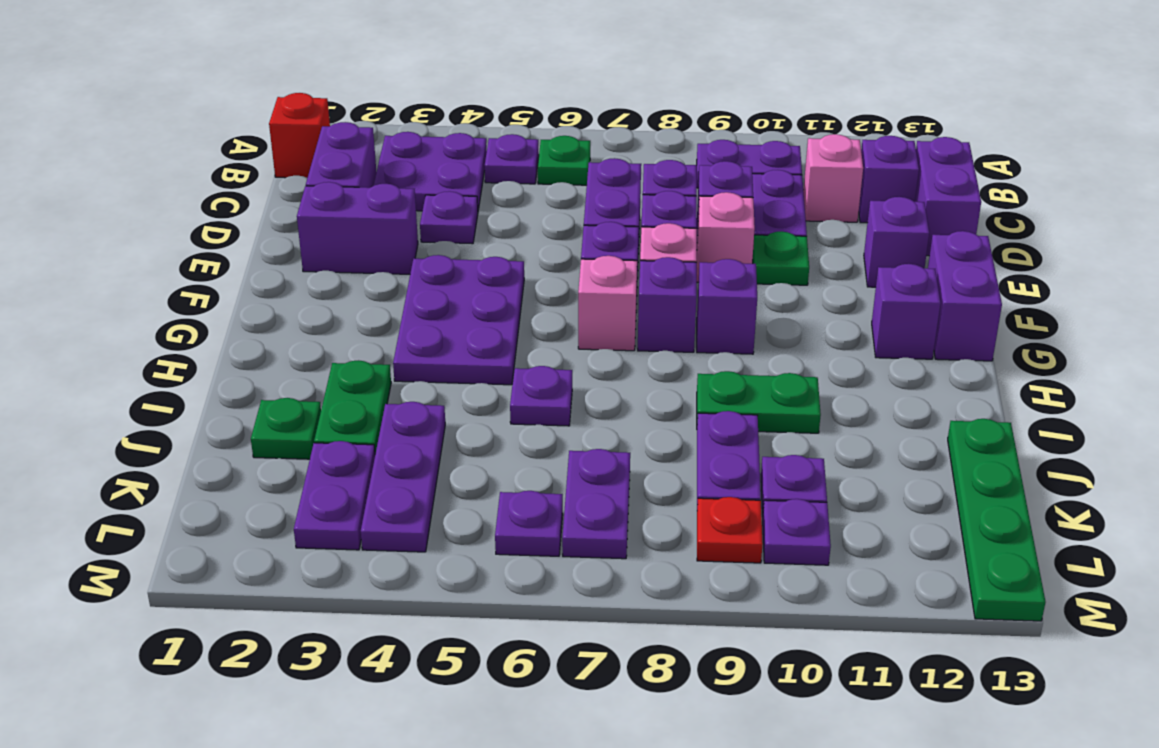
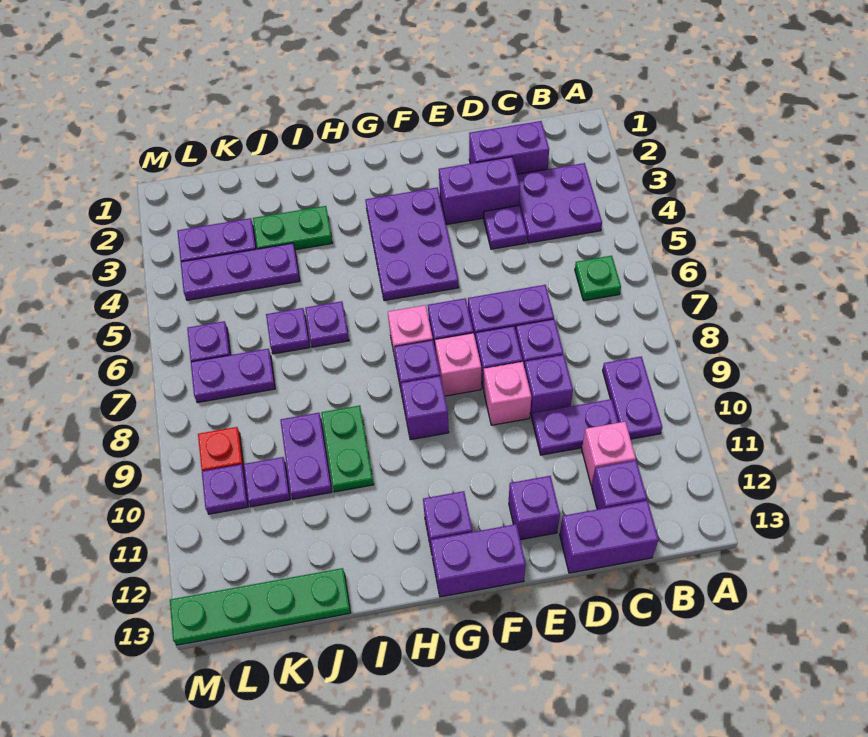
red 1x1 brick [269,93,330,178] -> none
purple 1x1 plate [485,134,539,184] -> purple 1x1 plate moved to [266,308,310,354]
purple 1x2 brick [297,182,418,274] -> purple 1x2 brick turned to [439,157,520,224]
green 1x1 plate [753,231,809,285] -> none
purple 2x3 plate [393,255,524,385] -> purple 2x3 plate turned to [365,187,459,301]
green 1x1 plate [251,398,321,459] -> none
purple 1x2 plate [697,411,761,504] -> purple 1x2 plate turned to [280,413,332,499]

